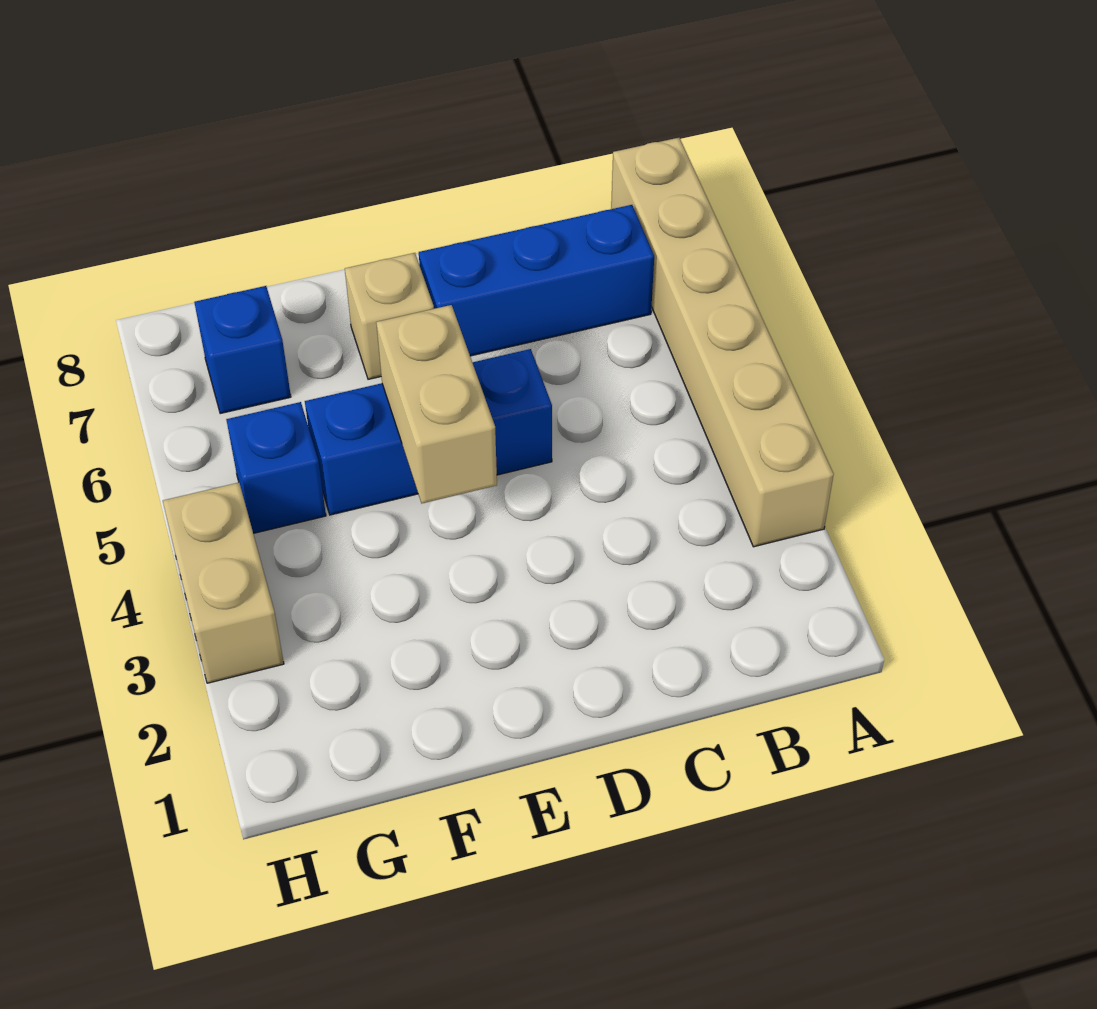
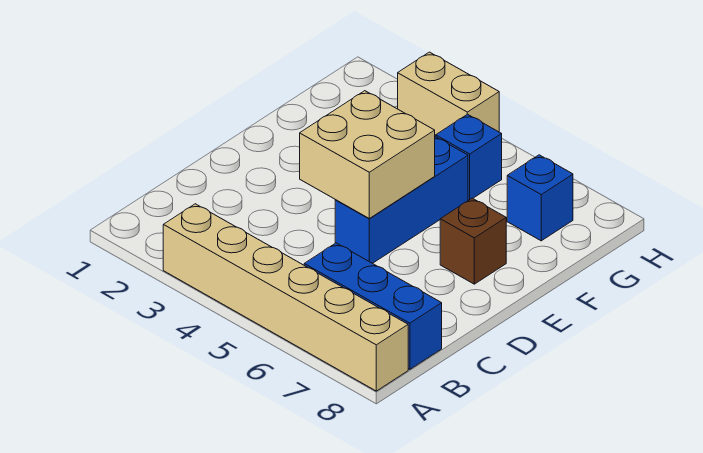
blue 1x3 brick [419,205,654,356] -> blue 1x3 brick turned to [304,243,442,369]
tan 1x2 brick [376,305,497,503] -> tan 2x2 brick [300,91,435,218]
tan 1x1 brick [345,253,434,379] -> brown 1x1 brick [440,198,506,284]

